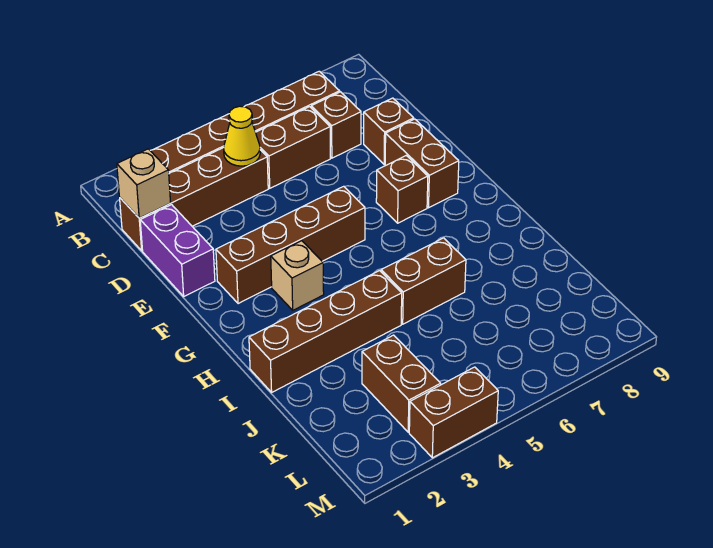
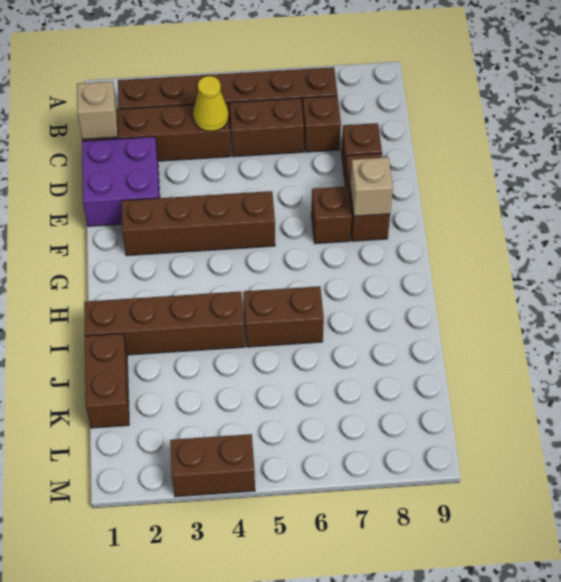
purple 1x2 brick [140,205,215,296] -> purple 2x2 brick [82,137,160,226]
tan 1x1 brick [271,241,324,310] -> tan 1x1 brick moved to [350,157,393,216]
brown 1x2 brick [362,335,441,432] -> brown 1x2 brick moved to [85,334,129,428]

